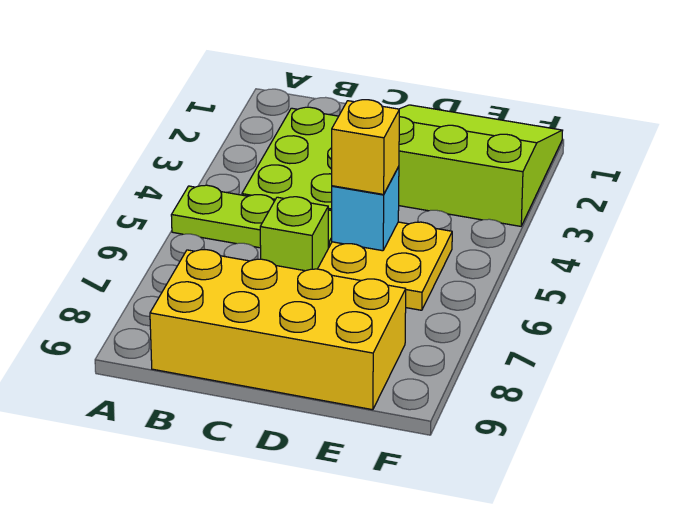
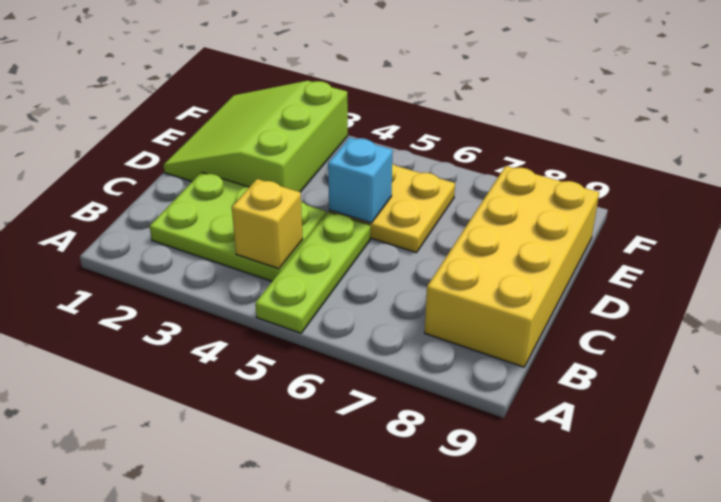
lime 1x1 brick [260,197,328,271] -> none
yellow 1x1 brick [332,100,399,194] -> yellow 1x1 brick moved to [232,179,303,269]

